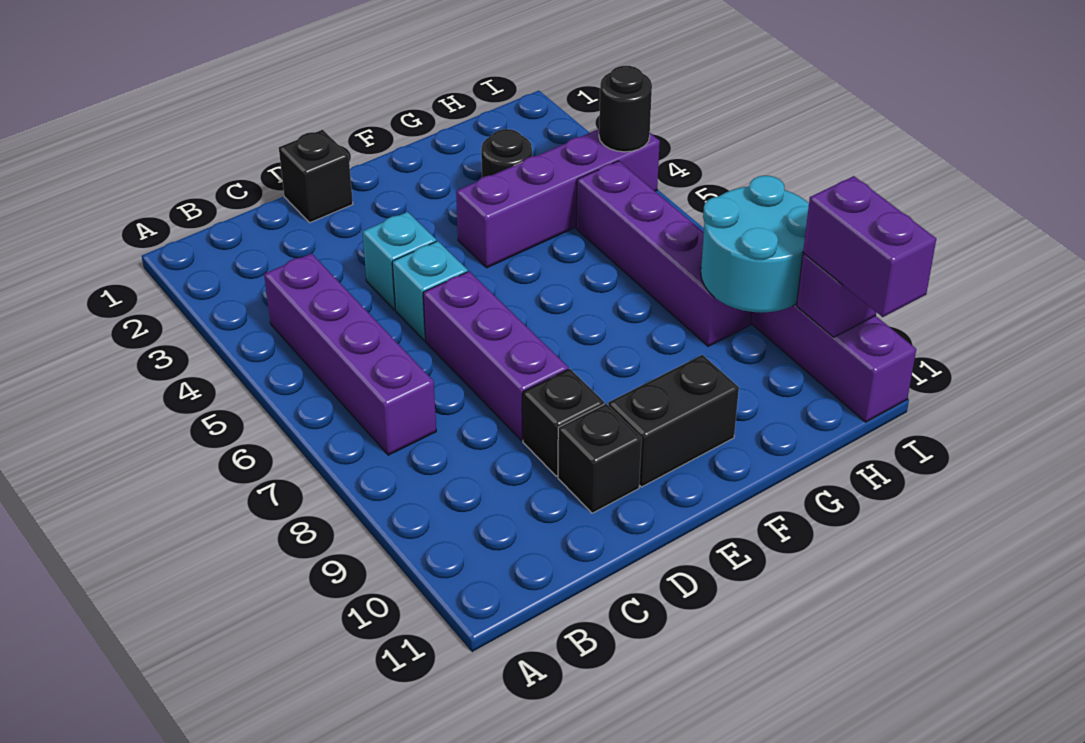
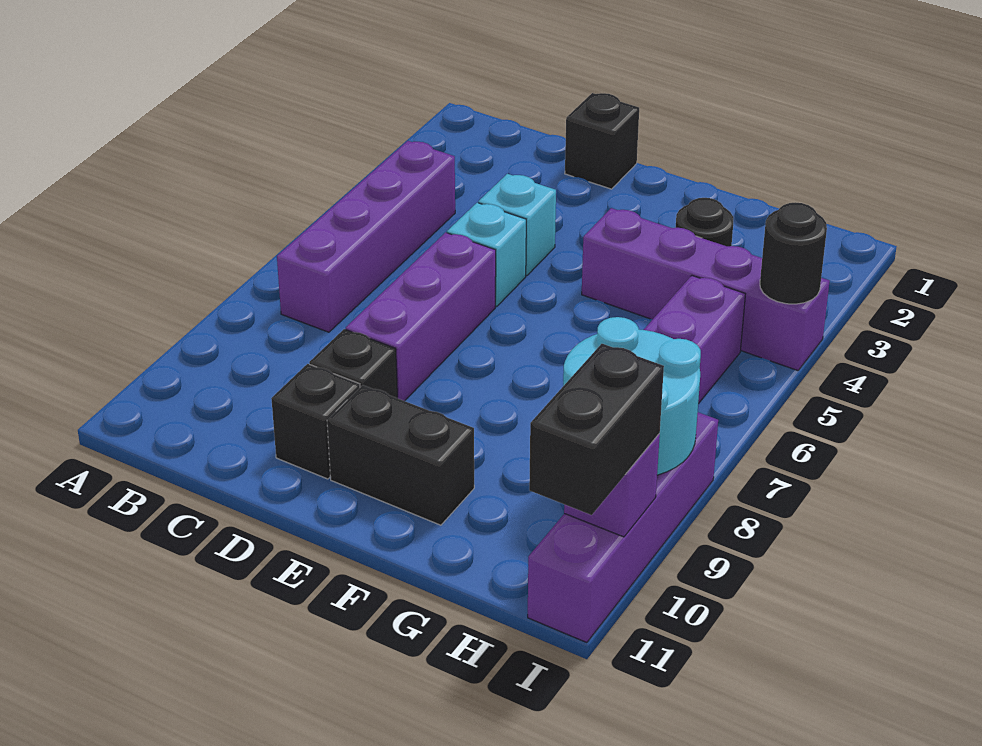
purple 1x2 brick [803,176,936,317] -> black 1x2 brick [529,344,664,515]

